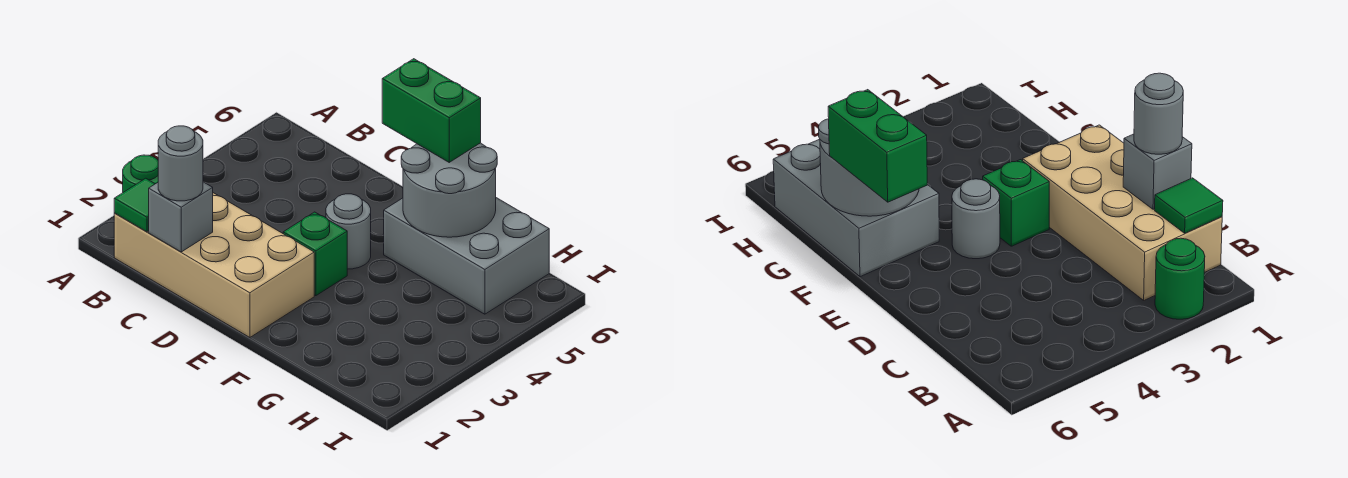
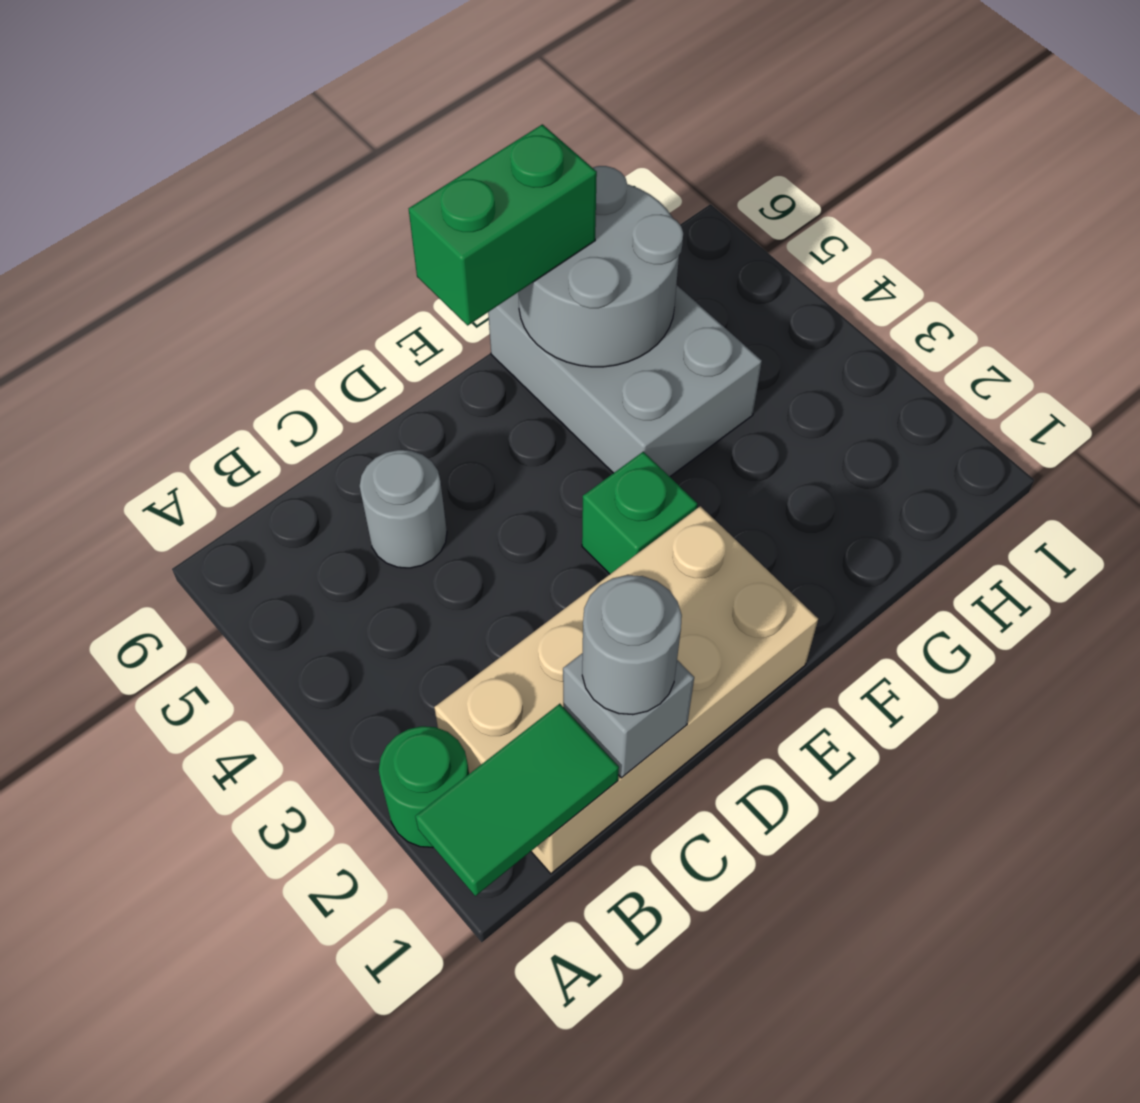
green 1x1 tile [114,178,155,232] -> green 1x2 tile [415,704,619,896]
grey 1x1 round brick [326,194,371,269] -> grey 1x1 round brick moved to [360,450,447,568]
grey 2x3 brick [384,198,549,314] -> grey 2x3 brick turned to [488,285,762,477]

